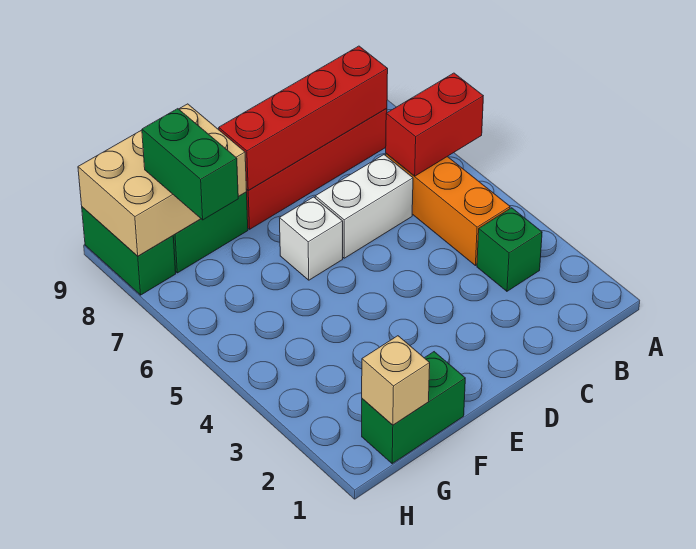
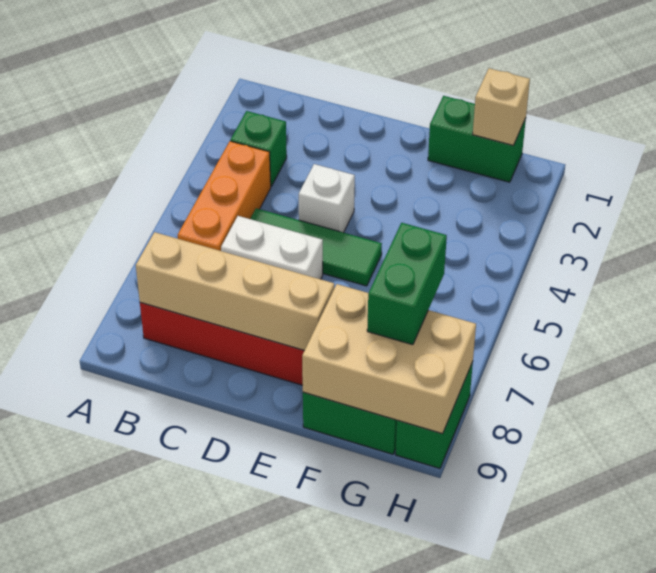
red 1x2 brick [386,73,483,176] -> none
red 1x4 brick [219,46,388,191] -> tan 1x4 brick [136,232,334,350]
none -> green 1x3 tile [250,208,382,286]
white 1x1 brick [280,197,343,280] -> white 1x1 brick moved to [299,164,355,233]

